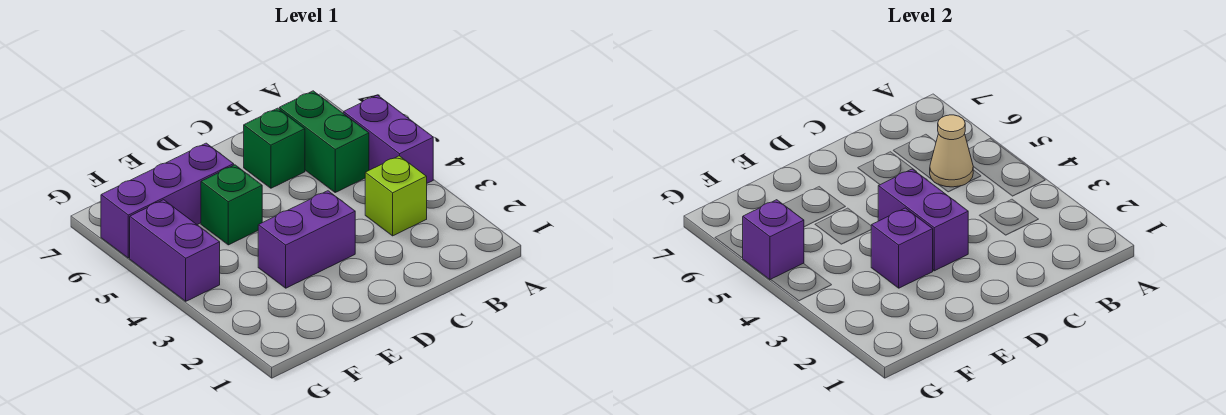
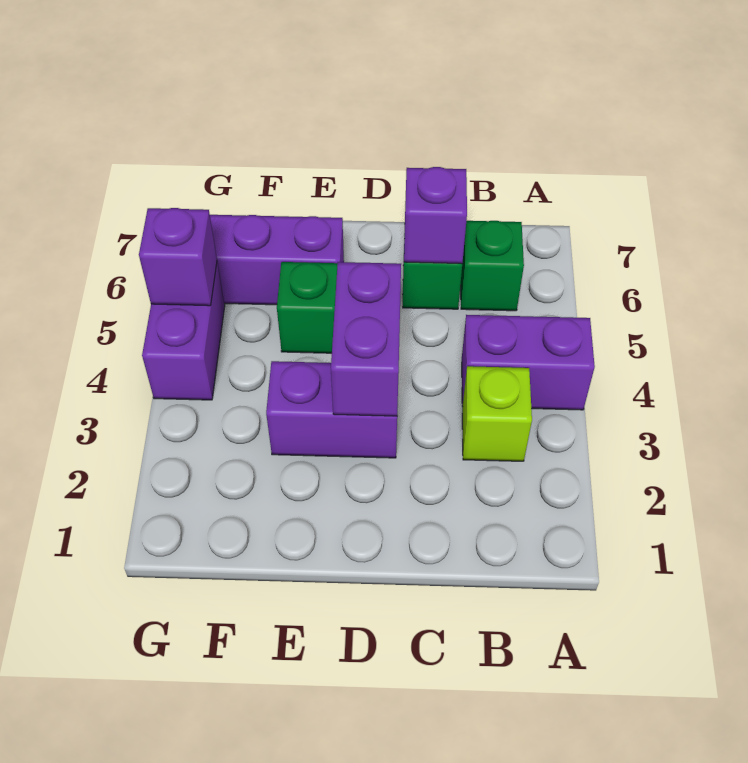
purple 1x2 brick [344,95,433,183] -> purple 1x2 brick turned to [462,315,595,410]
green 1x2 brick [279,91,369,192] -> green 1x1 brick [461,221,524,311]
tan 1x1 cone [930,115,973,187] -> none
purple 1x1 brick [871,208,933,288] -> purple 1x1 brick moved to [404,167,467,264]

